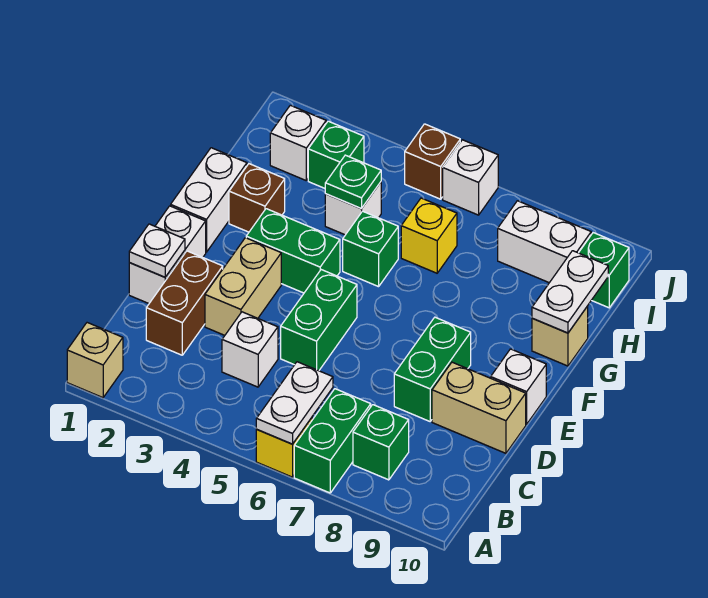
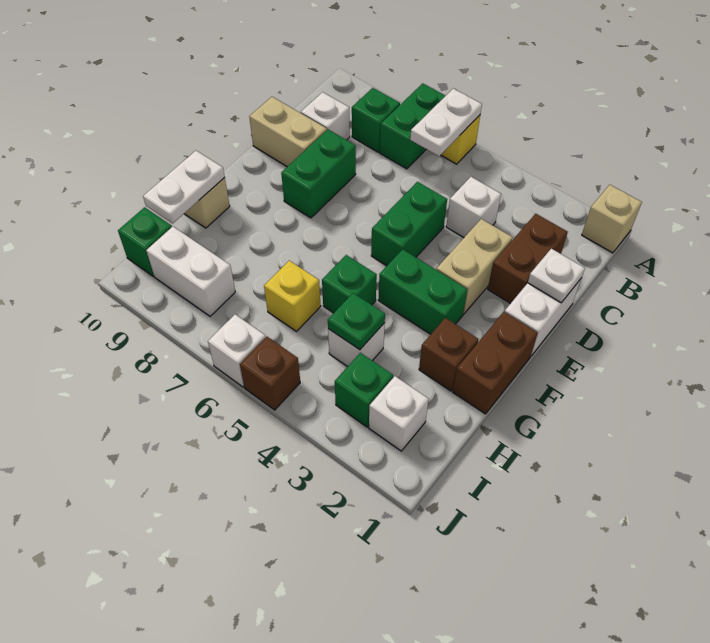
white 1x1 brick [491,349,546,424] -> white 1x1 brick moved to [301,92,350,140]
white 1x2 brick [171,148,247,252] -> brown 1x2 brick [453,312,538,414]

